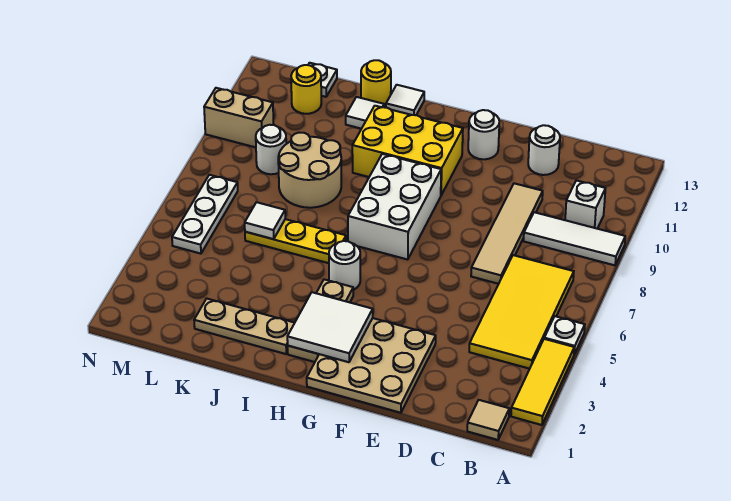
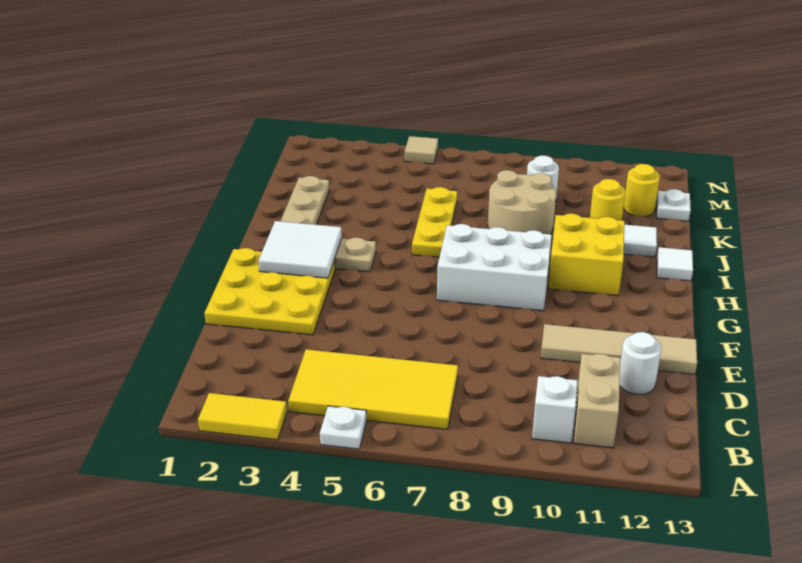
yellow 1x3 tile [511,339,574,425] -> yellow 1x2 tile [198,393,287,440]
white 1x3 tile [524,212,625,265] -> none
tan 1x1 tile [467,400,509,440] -> tan 1x1 tile moved to [405,136,438,164]
tan 1x4 tile [471,183,543,284] -> tan 1x4 tile moved to [541,324,697,374]
tan 3x3 plate [307,318,436,413] -> yellow 3x3 plate [205,248,335,335]
white 1x1 round brick [468,110,499,159] -> none
yellow 2x3 brick [352,106,463,195] -> yellow 2x2 brick [548,214,625,296]
white 1x1 round brick [329,241,360,290] -> none
yellow 1x1 round brick [361,60,391,107] -> yellow 1x1 round brick moved to [590,179,625,221]
white 1x1 tile [245,202,285,239] -> none
white 1x3 plate [172,175,238,254] -> none
tan 1x2 brick [204,88,274,147] -> tan 1x2 brick moved to [574,354,620,448]

